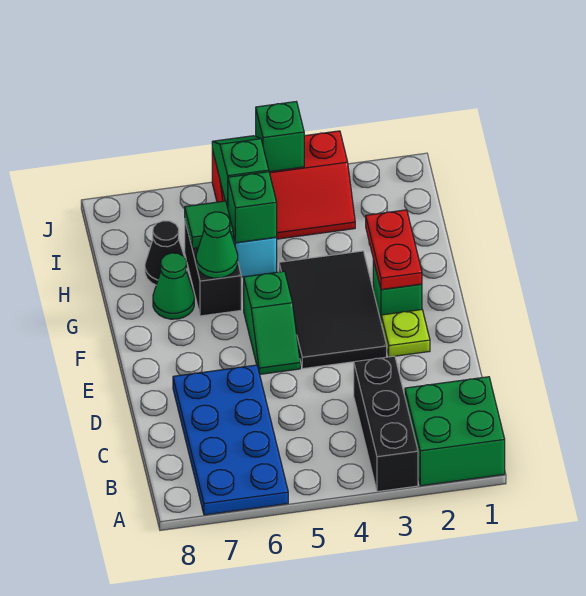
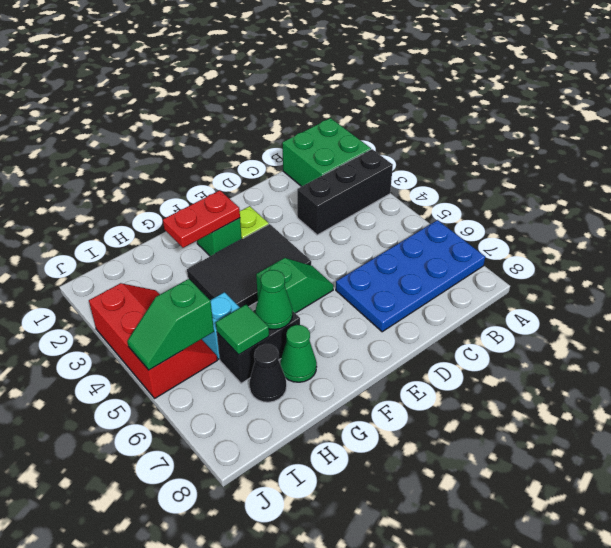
green 1x1 brick [228,172,277,243] -> none
green 1x1 brick [256,102,304,172] -> none

